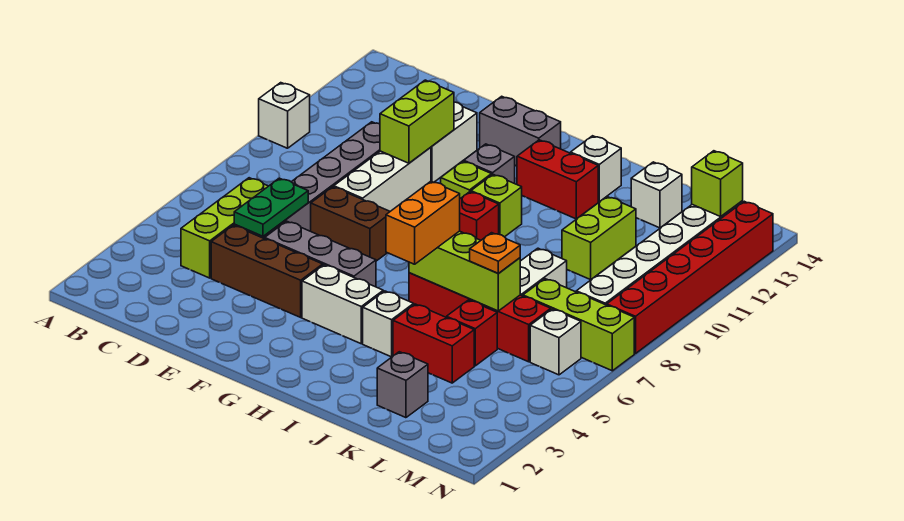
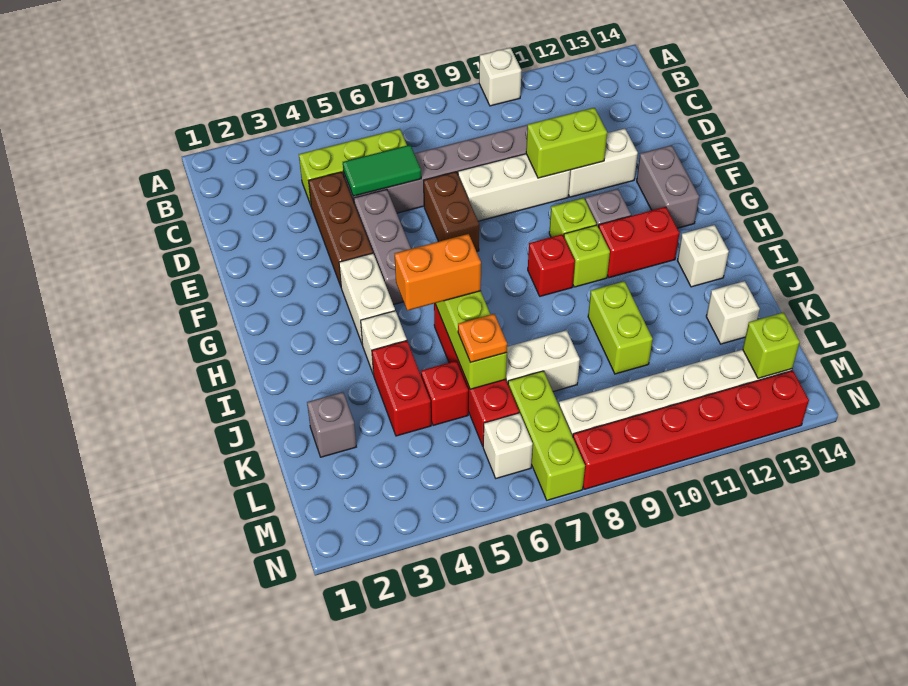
green 1x2 plate [234,178,308,236] -> green 1x2 tile [343,145,421,196]
red 1x2 brick [517,140,598,219] -> red 1x2 brick turned to [599,207,679,278]
lime 1x2 brick [562,197,636,280] -> lime 1x2 brick turned to [588,281,653,374]

